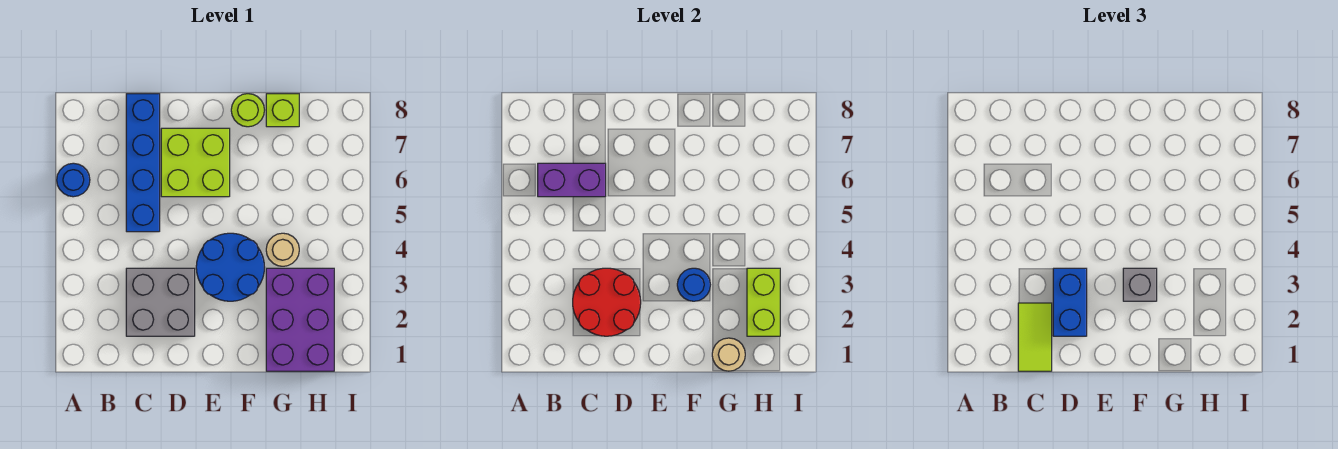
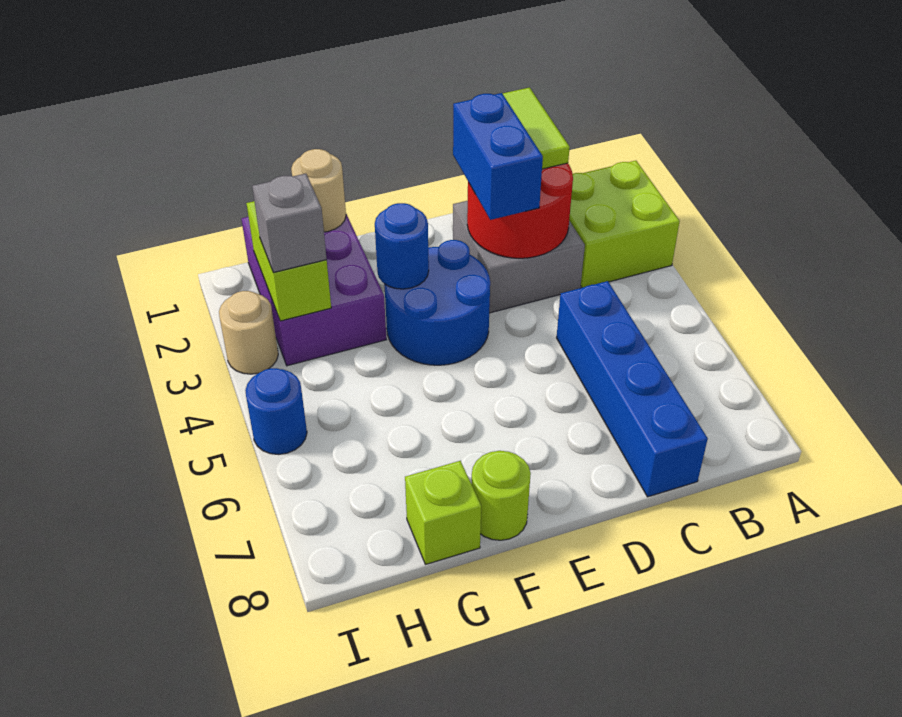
blue 1x1 round brick [57,163,90,197] -> blue 1x1 round brick moved to [245,368,307,455]
purple 1x2 brick [538,163,606,197] -> none
lime 2x2 brick [161,128,230,197] -> lime 2x2 brick moved to [569,161,680,288]
grey 1x1 brick [1123,268,1157,301] -> grey 1x1 brick moved to [252,174,327,273]
tan 1x1 round brick [266,233,299,266] -> tan 1x1 round brick moved to [219,291,278,374]

